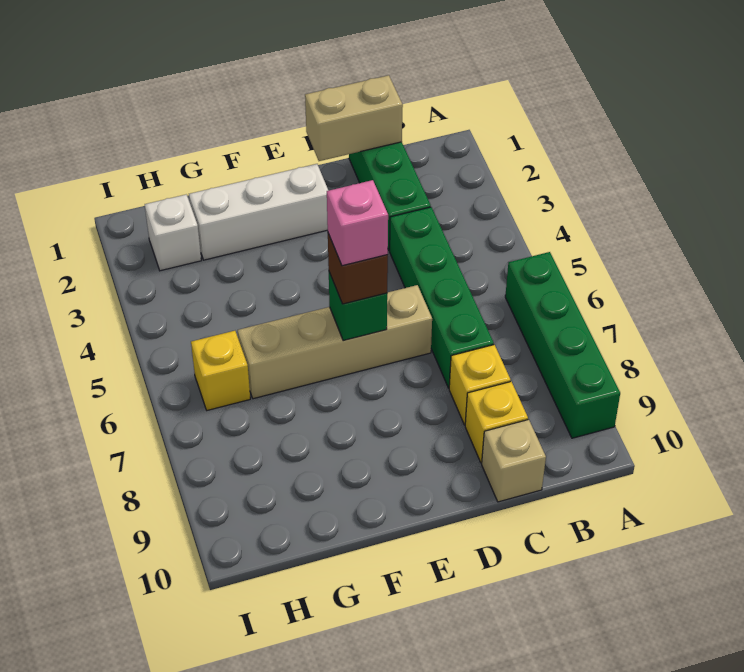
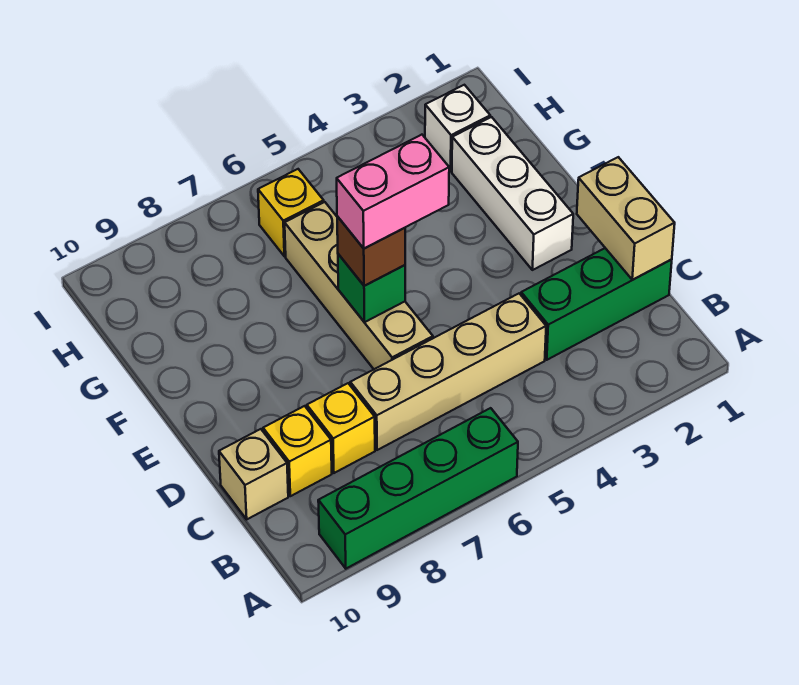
green 1x4 brick [390,207,494,388] -> tan 1x4 brick [350,293,546,450]
pink 1x1 brick [327,180,388,266] -> pink 1x2 brick [337,135,449,249]

